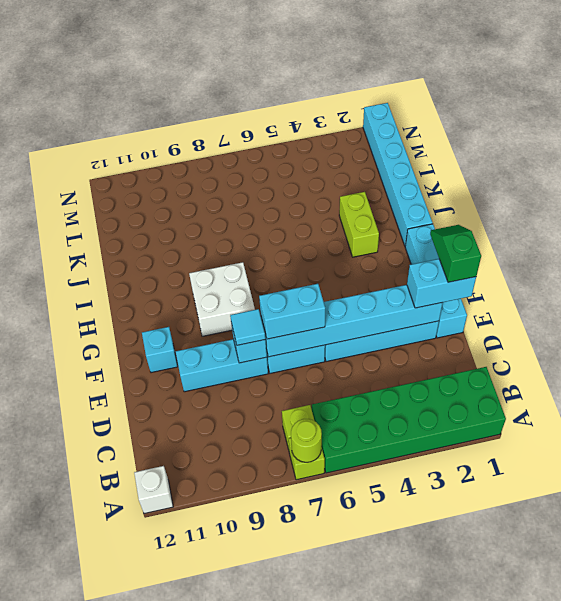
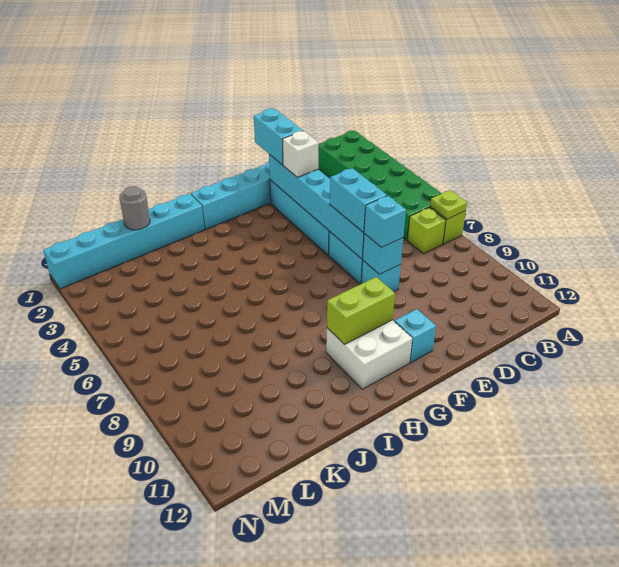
lime 1x1 round brick [291,419,322,462] -> lime 1x1 plate [430,190,467,219]
white 1x1 brick [134,466,173,514] -> white 1x1 brick moved to [283,131,318,177]
green 1x2 slope [430,225,481,282] -> none
cyan 1x3 brick [176,339,268,392] -> cyan 1x1 brick [361,261,401,292]
cyan 1x1 tile [230,309,265,345] -> cyan 1x1 brick [364,196,406,248]
white 2x2 brick [189,262,255,336] -> white 2x2 brick moved to [326,320,412,389]
lime 1x2 brick [339,192,379,257] -> lime 1x2 brick moved to [327,277,395,344]
none -> grey 1x1 round brick [120,186,150,230]

